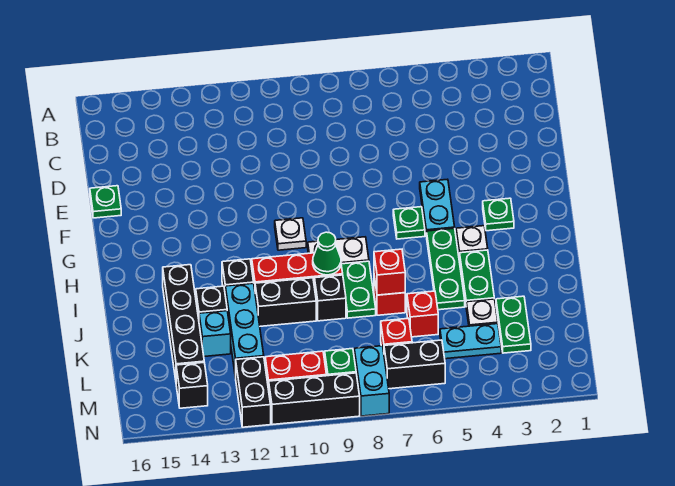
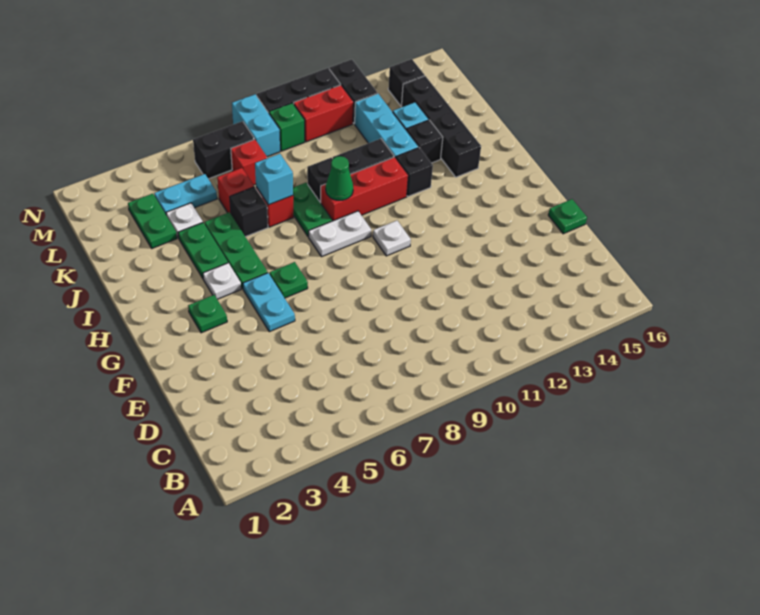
none -> black 1x1 brick [230,187,268,237]
red 1x1 brick [374,249,405,295] -> cyan 1x1 brick [255,154,293,205]

